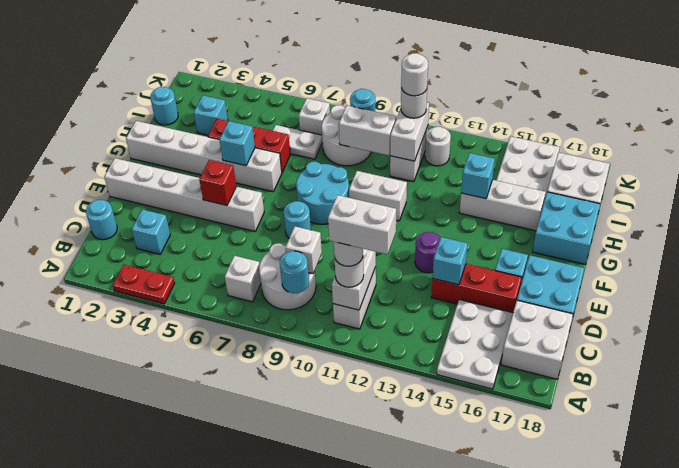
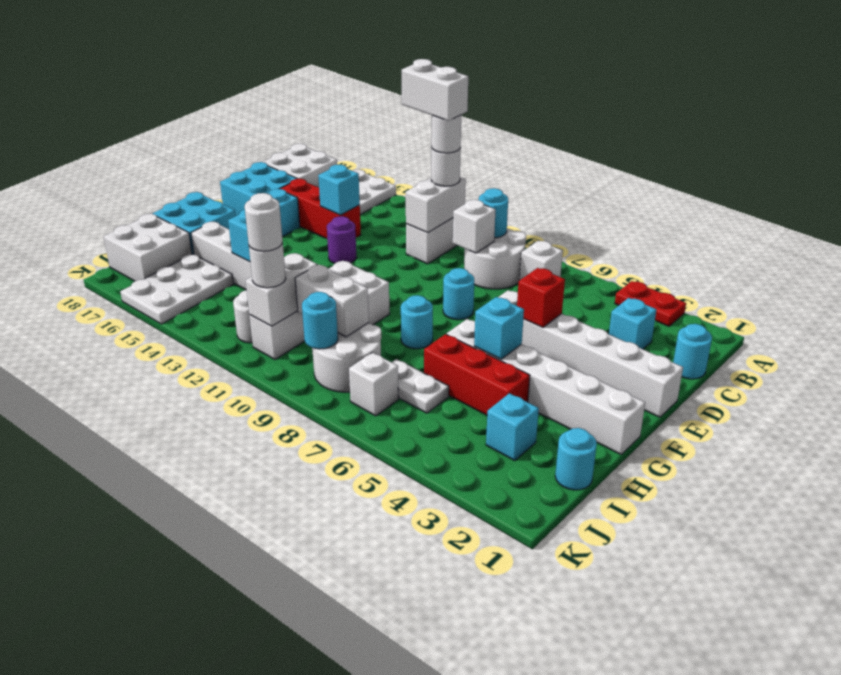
cyan 2x2 round brick [296,162,349,224] -> cyan 1x1 round brick [401,295,433,349]

